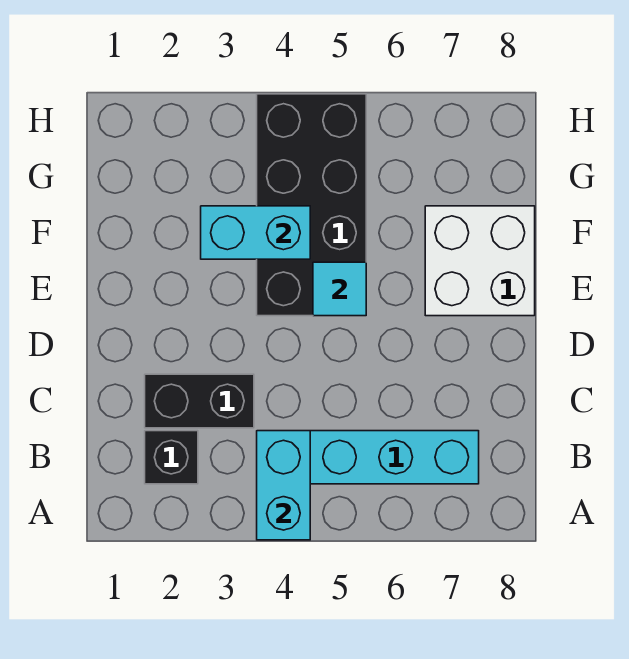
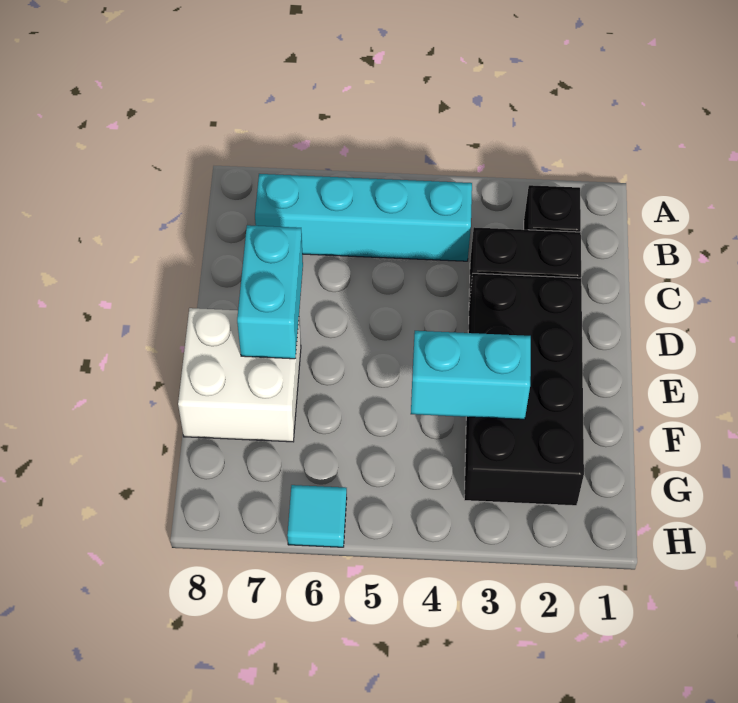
cyan 1x2 brick [257,431,310,540] -> cyan 1x2 brick moved to [237,225,303,359]
black 2x4 brick [257,94,366,316] -> black 2x4 brick moved to [464,273,584,506]
cyan 1x1 tile [313,262,366,316] -> cyan 1x1 tile moved to [287,485,347,547]

